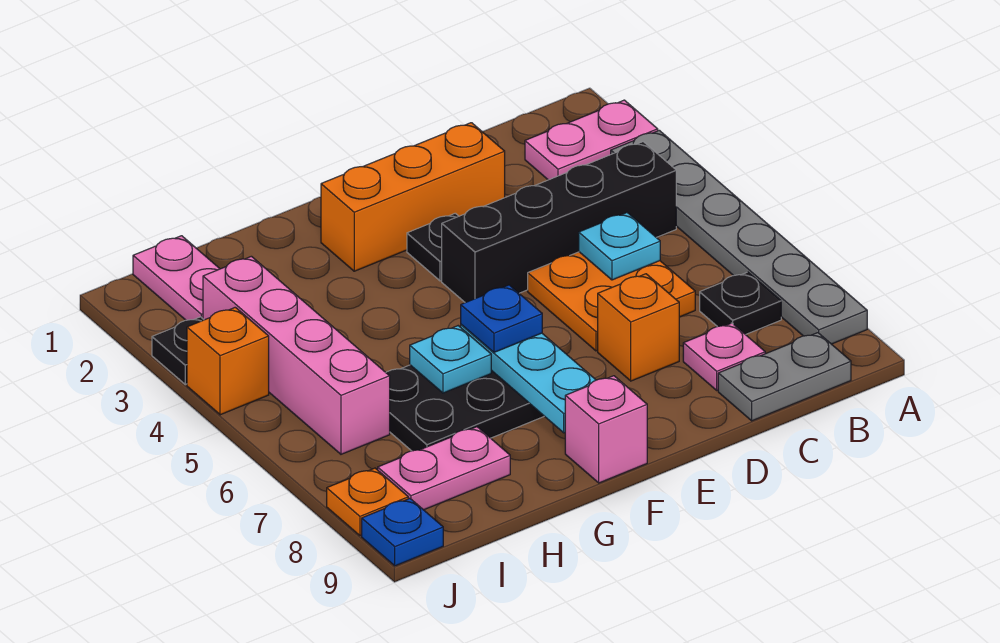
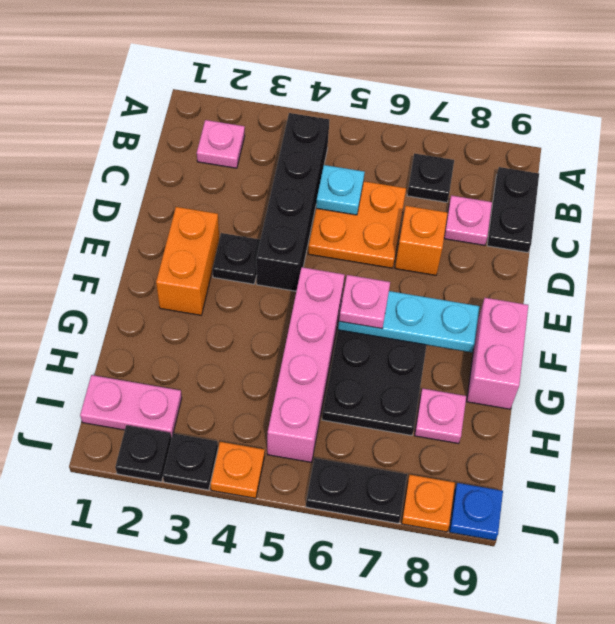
pink 1x2 plate [525,100,658,180] -> pink 1x1 plate [197,120,245,168]
grey 1x6 plate [611,130,867,344] -> none
grey 1x2 plate [718,333,851,421] -> black 1x2 plate [487,167,539,253]
orange 1x3 brick [321,123,505,271] -> orange 1x2 brick [156,207,219,315]
blue 1x1 plate [461,285,542,352] -> pink 1x1 plate [339,275,390,329]
pink 1x1 brick [565,376,647,483] -> pink 1x2 brick [467,298,528,409]
cyan 1x1 plate [410,326,491,393] -> none
pink 1x2 plate [378,427,510,510] -> pink 1x1 plate [415,389,466,444]
pink 1x4 brick [203,256,390,454] -> pink 1x4 brick turned to [267,267,345,462]
none -> black 1x1 plate [115,425,171,482]
orange 1x1 brick [187,307,269,415] -> orange 1x1 plate [210,442,265,498]
none -> black 1x2 plate [306,458,407,523]

